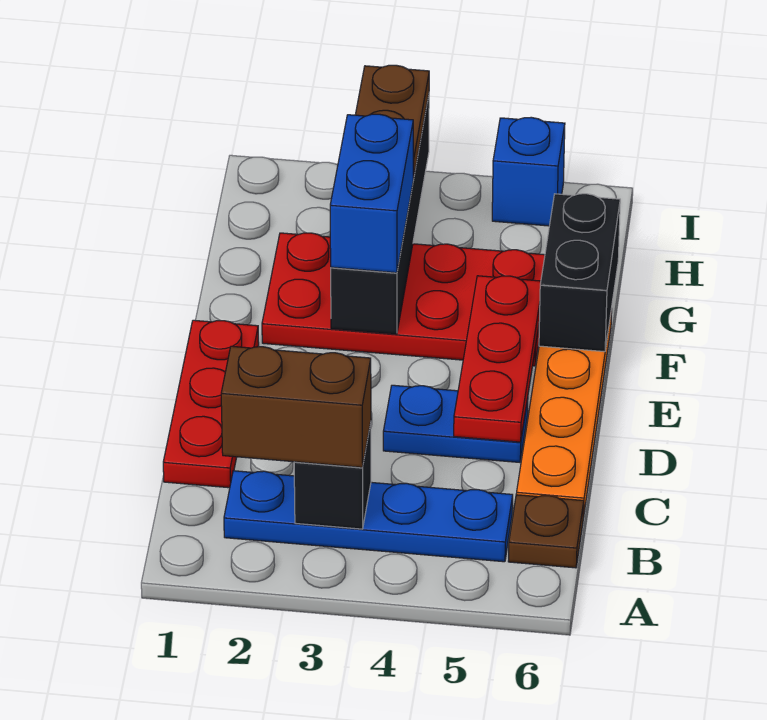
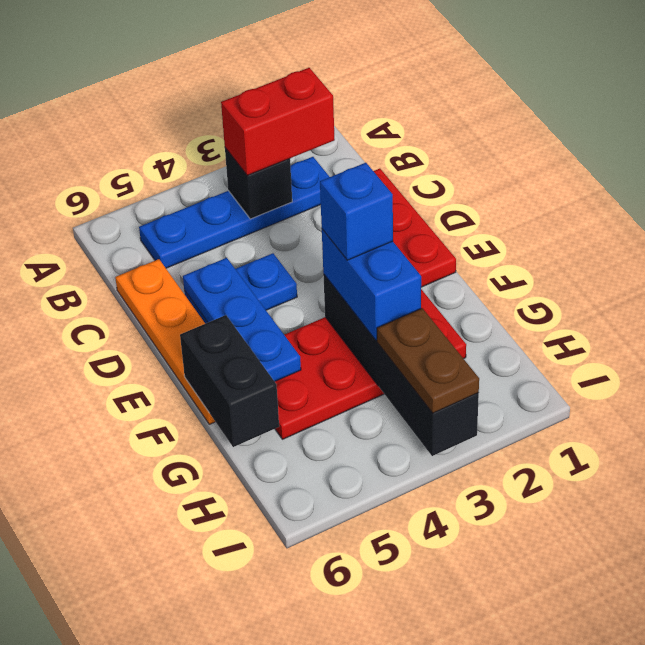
brown 1x2 brick [221,346,371,467] -> red 1x2 brick [221,68,335,175]
brown 1x1 plate [508,495,584,568] -> none
red 1x3 plate [454,276,541,442] -> blue 1x3 plate [183,258,301,382]
blue 1x1 brick [492,117,565,226] -> blue 1x1 brick moved to [320,163,393,260]

